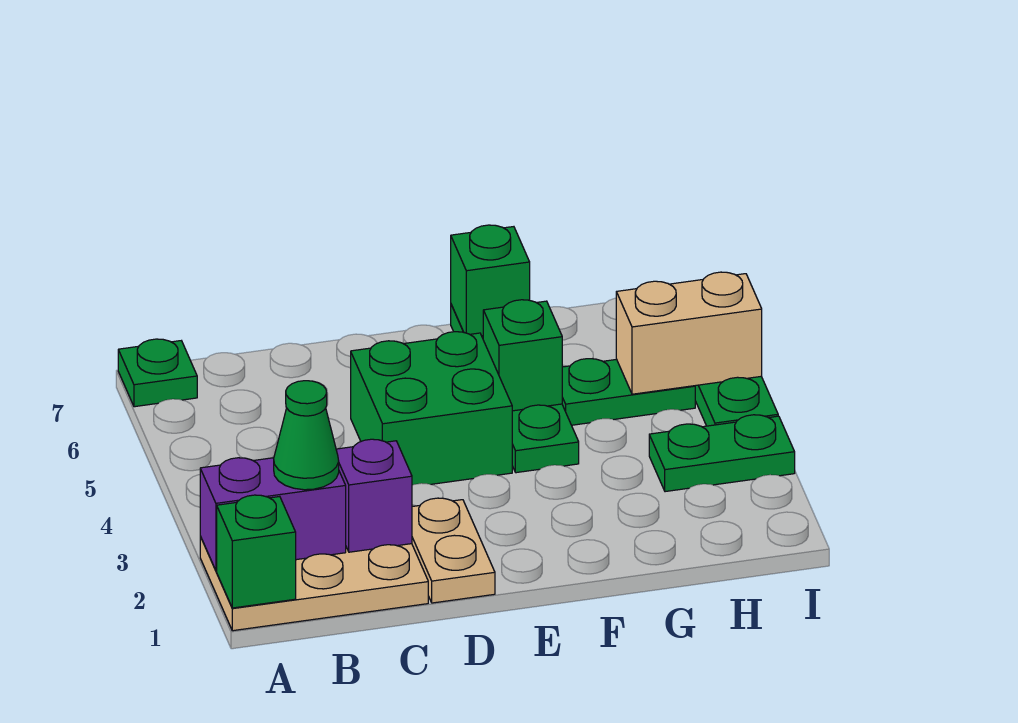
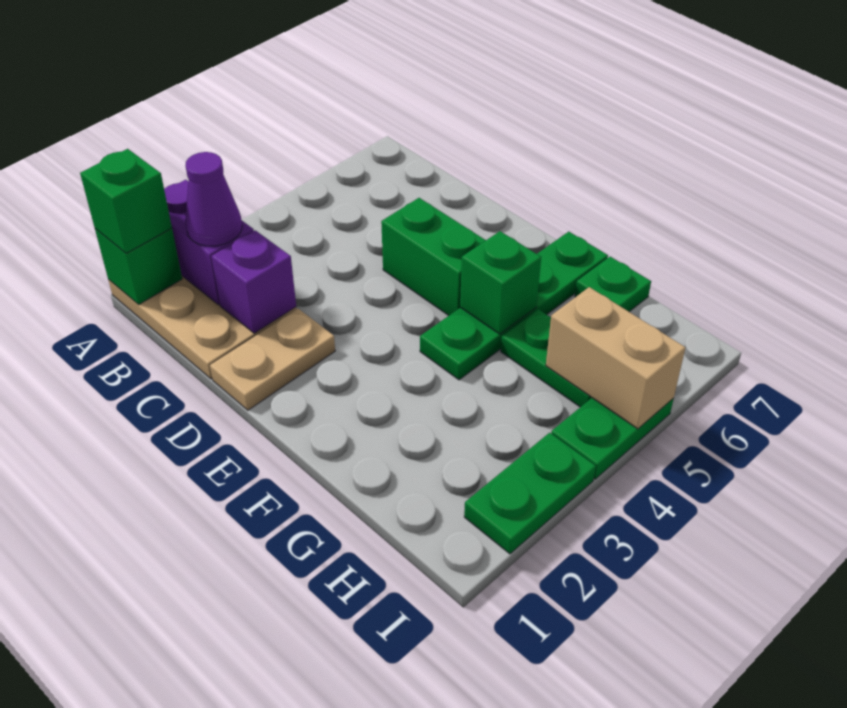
green 1x1 plate [118,339,197,407] -> green 1x1 plate moved to [575,257,651,312]
green 1x1 cone [274,381,339,490] -> purple 1x1 cone [185,152,242,246]
green 2x2 brick [351,332,512,485] -> green 1x2 brick [381,198,486,316]
green 1x1 brick [451,225,530,336] -> green 1x1 brick moved to [80,149,172,254]
green 1x2 plate [649,415,795,492] -> green 1x2 plate turned to [464,433,596,554]

